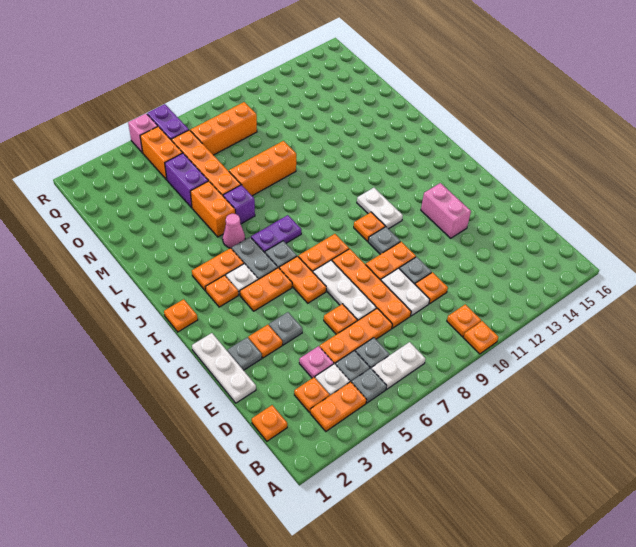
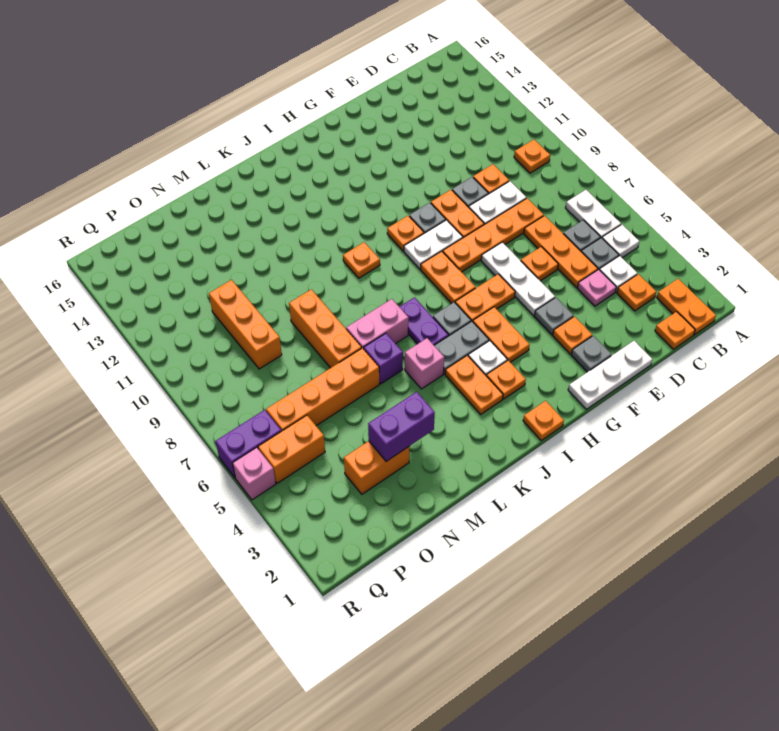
orange 1x1 plate [464,321,498,354] -> orange 1x1 plate moved to [343,242,380,278]
orange 1x2 plate [310,382,366,431] -> orange 1x2 plate moved to [657,279,716,335]
grey 1x1 plate [352,368,386,403] -> white 1x1 plate [602,225,639,258]
white 1x3 plate [313,260,376,321] -> white 1x3 plate turned to [481,242,555,316]
pink 1x2 brick [421,183,471,238] -> pink 1x2 brick moved to [346,299,409,349]
white 1x2 plate [357,188,403,229] -> white 1x2 plate moved to [404,220,463,269]
pink 1x1 cone [223,214,245,248] -> pink 1x1 brick [405,338,444,389]
orange 1x2 brick [190,181,235,237] -> orange 1x2 brick moved to [344,441,410,494]
purple 1x2 brick [165,153,208,208] -> purple 1x2 brick moved to [368,392,435,461]
orange 1x3 brick [190,102,257,155] -> orange 1x3 brick moved to [209,280,282,369]

